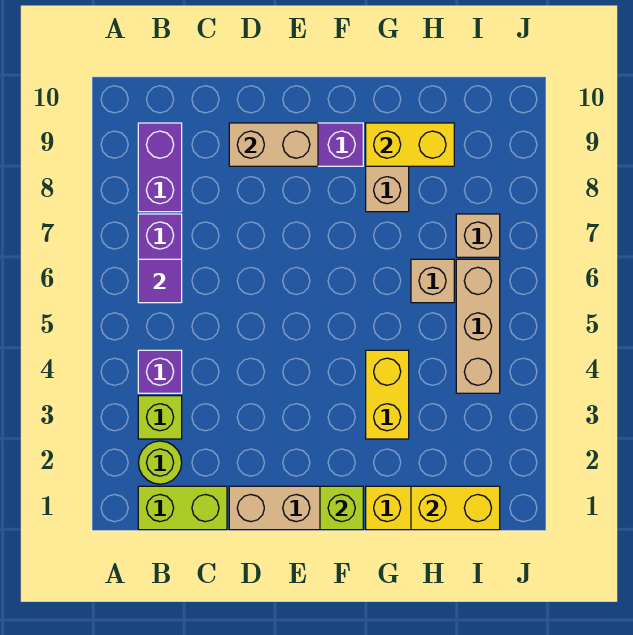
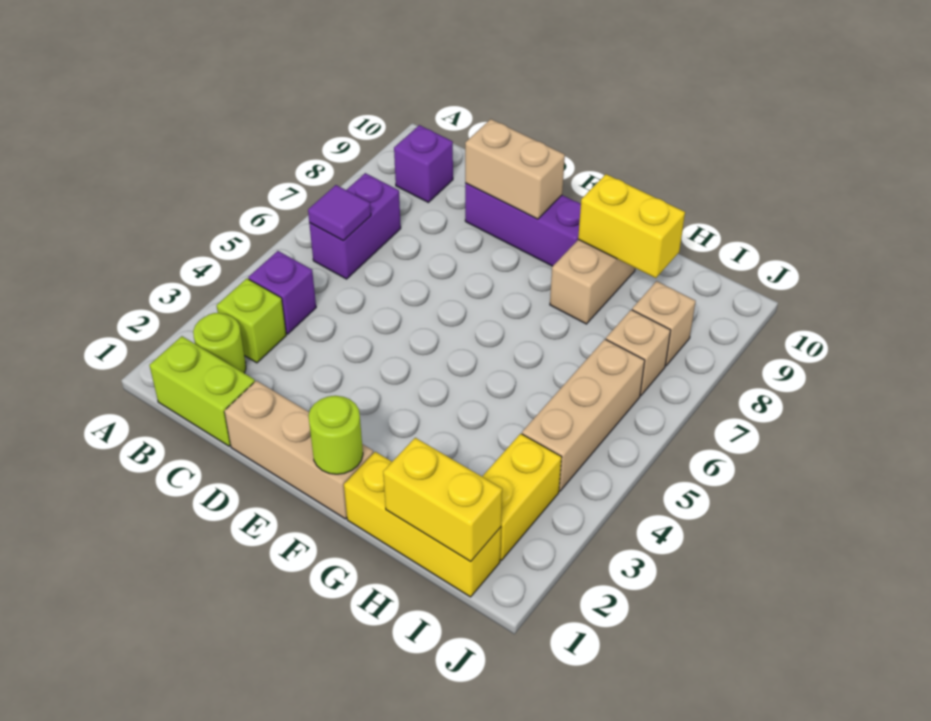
purple 1x2 brick [138,123,182,212] -> purple 1x1 brick [394,125,453,202]
lime 1x1 brick [320,486,363,530] -> lime 1x1 round brick [308,396,363,474]
yellow 1x2 brick [366,350,409,439] -> yellow 1x2 brick moved to [482,434,562,560]
tan 1x1 brick [411,259,454,303] -> tan 1x1 brick moved to [632,281,696,366]

